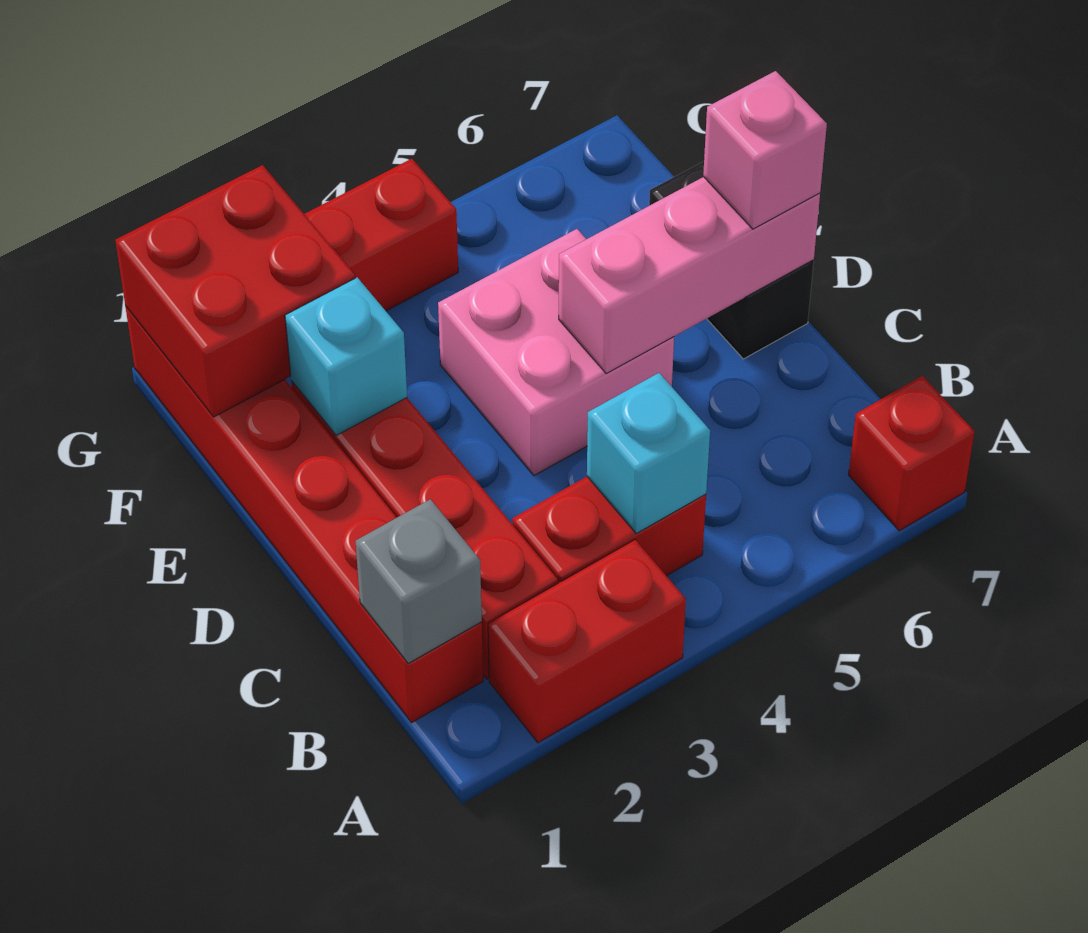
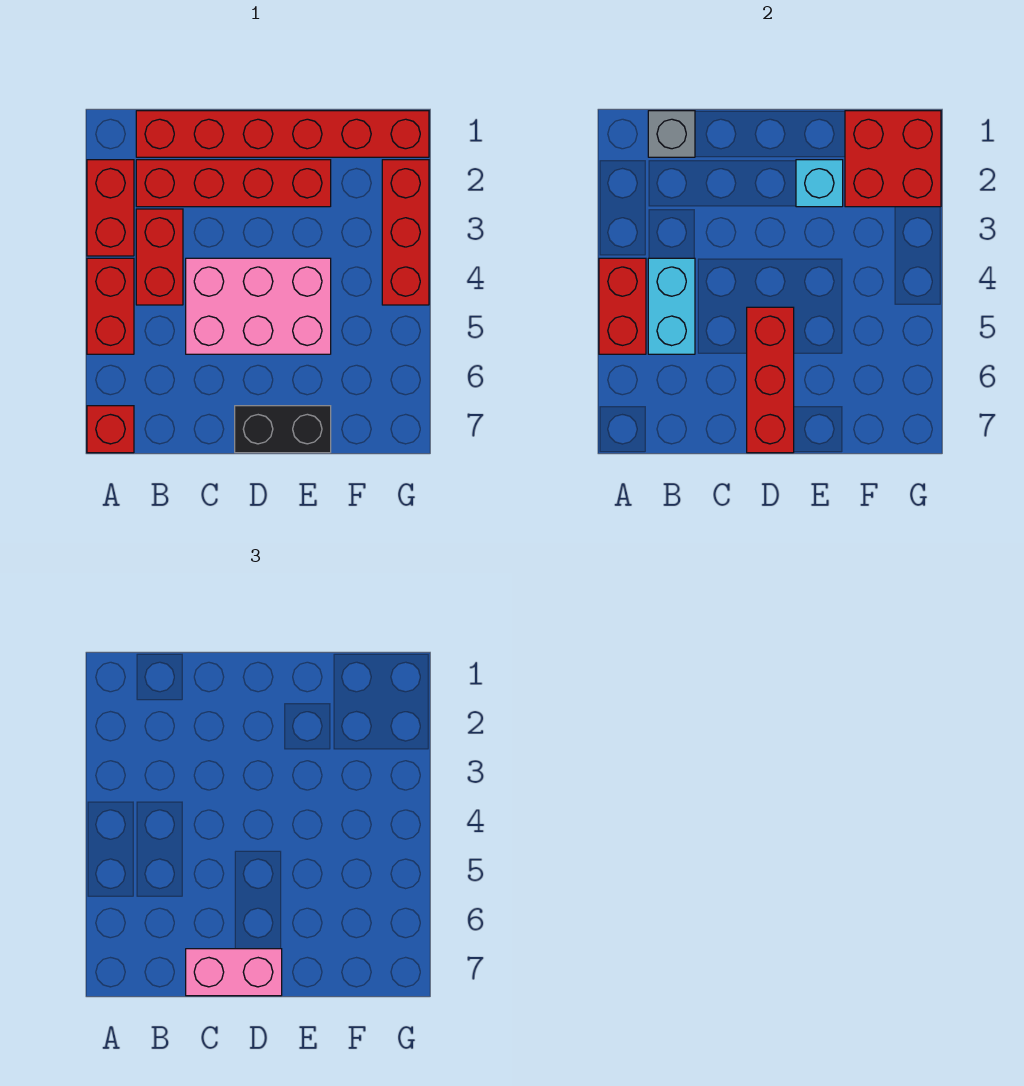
none -> red 1x2 brick [87,258,134,354]
none -> red 1x2 brick [599,258,646,354]
cyan 1x1 brick [587,373,710,533] -> cyan 1x2 brick [648,258,695,354]
pink 2x2 brick [438,229,674,476] -> pink 2x3 brick [186,258,331,354]
pink 1x3 brick [559,177,820,373] -> red 1x3 brick [747,307,794,453]
pink 1x1 brick [703,71,827,229] -> pink 1x2 brick [186,949,282,996]

